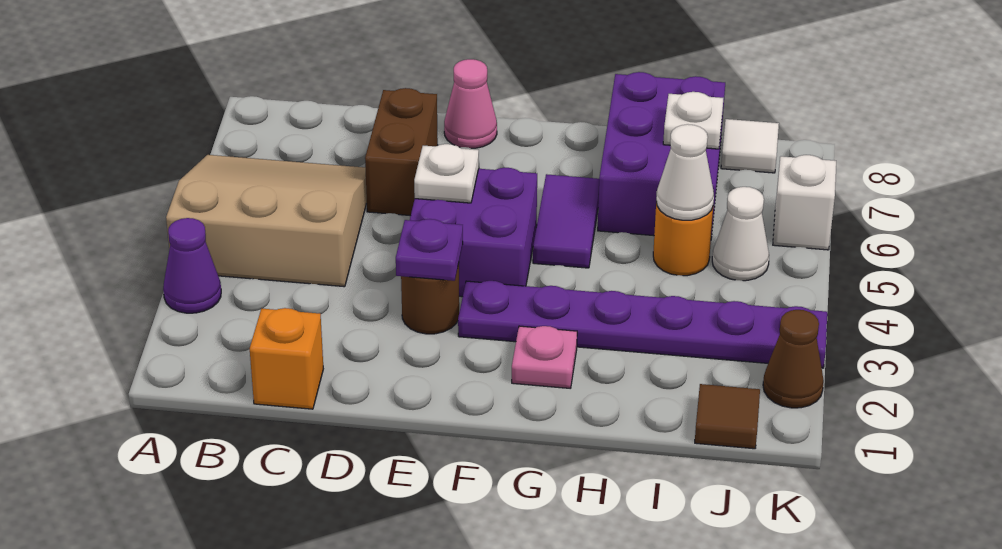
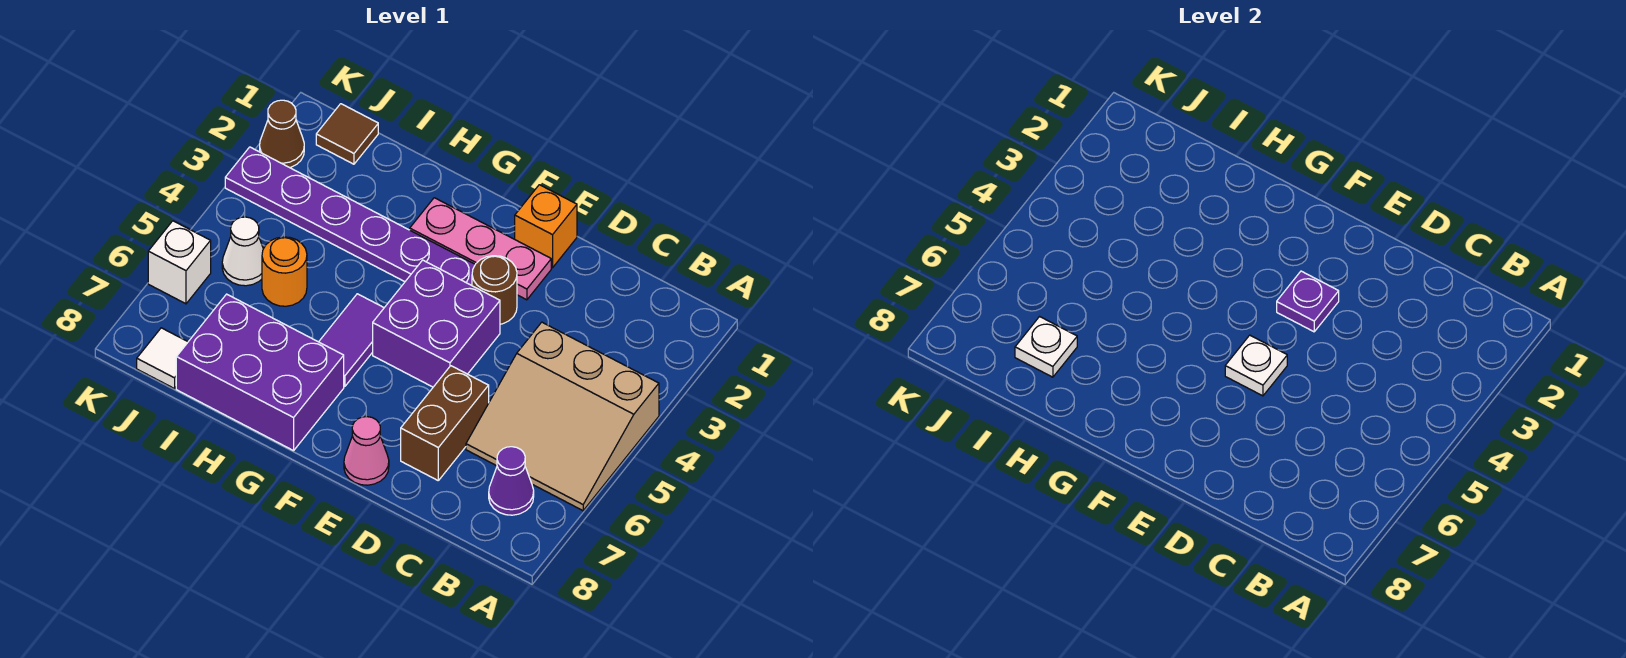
purple 1x1 cone [163,218,221,313] -> purple 1x1 cone moved to [489,447,534,515]
orange 1x1 brick [250,308,323,409] -> orange 1x1 brick moved to [515,185,577,268]
pink 1x1 plate [512,326,577,388] -> pink 1x3 plate [410,198,551,300]
purple 2x3 brick [598,72,725,238] -> purple 2x3 brick turned to [176,294,344,451]
white 1x1 cone [656,124,714,220] -> none

